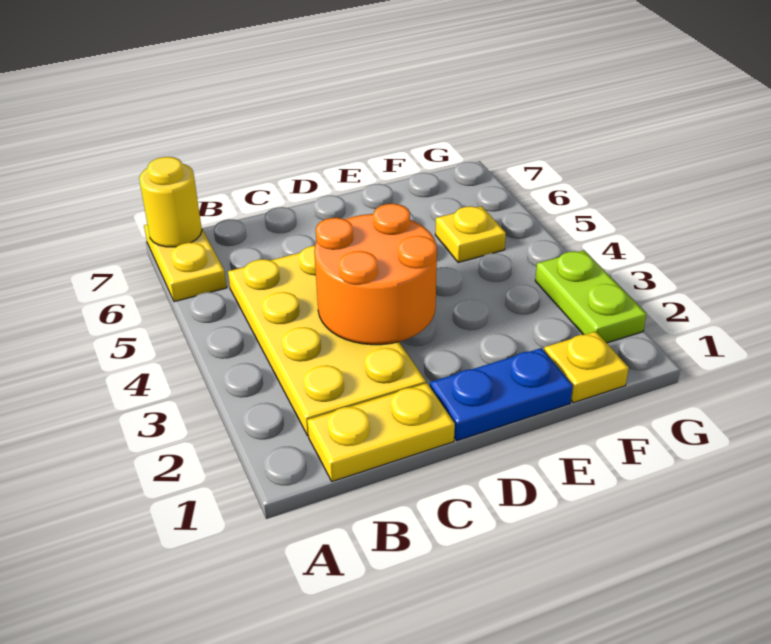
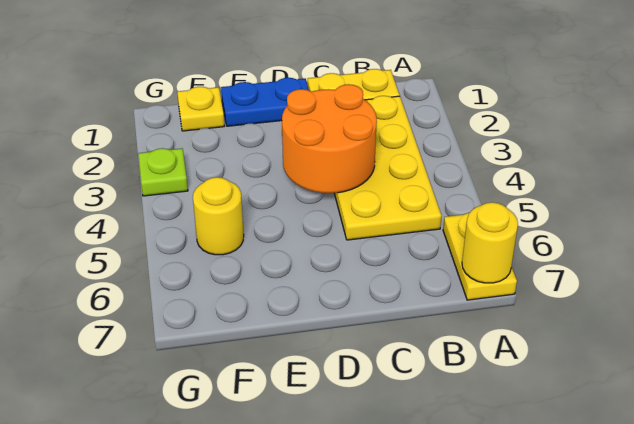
yellow 1x1 plate [435,206,506,263] -> yellow 1x1 round brick [193,177,244,255]
lime 1x2 plate [535,250,646,343] -> lime 1x1 plate [138,148,188,196]

